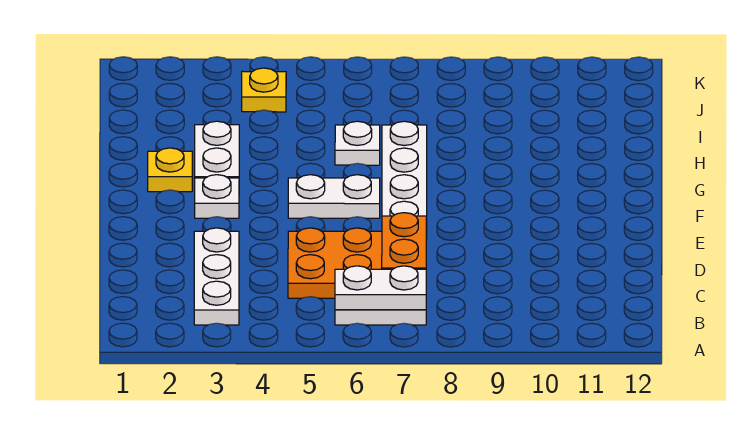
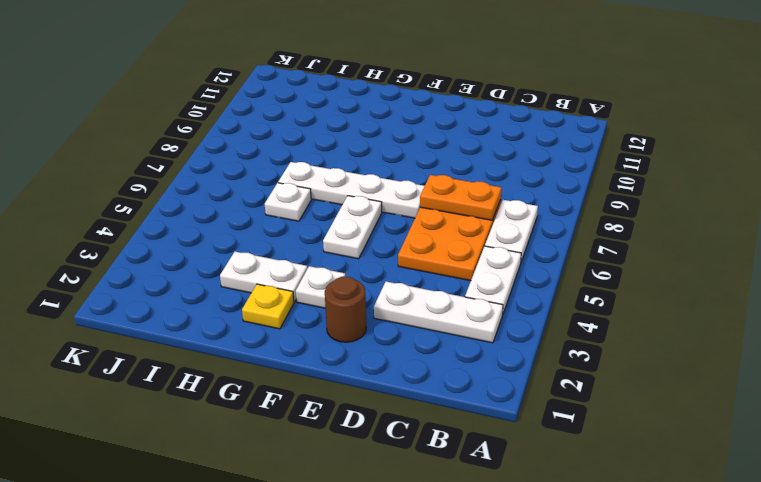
white 1x2 plate [335,266,426,310] -> white 1x2 plate moved to [465,246,521,315]
none -> brown 1x1 round brick [325,277,366,342]
yellow 1x1 plate [242,68,286,112] -> none

